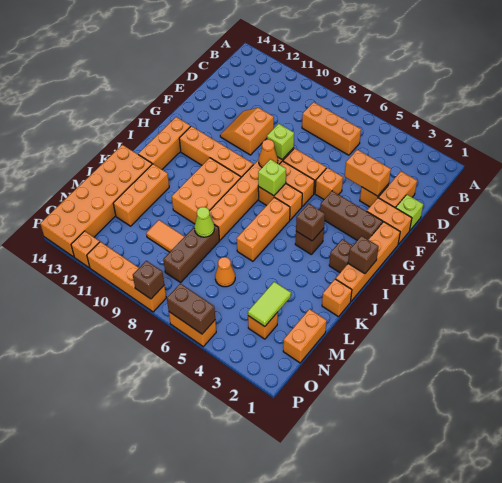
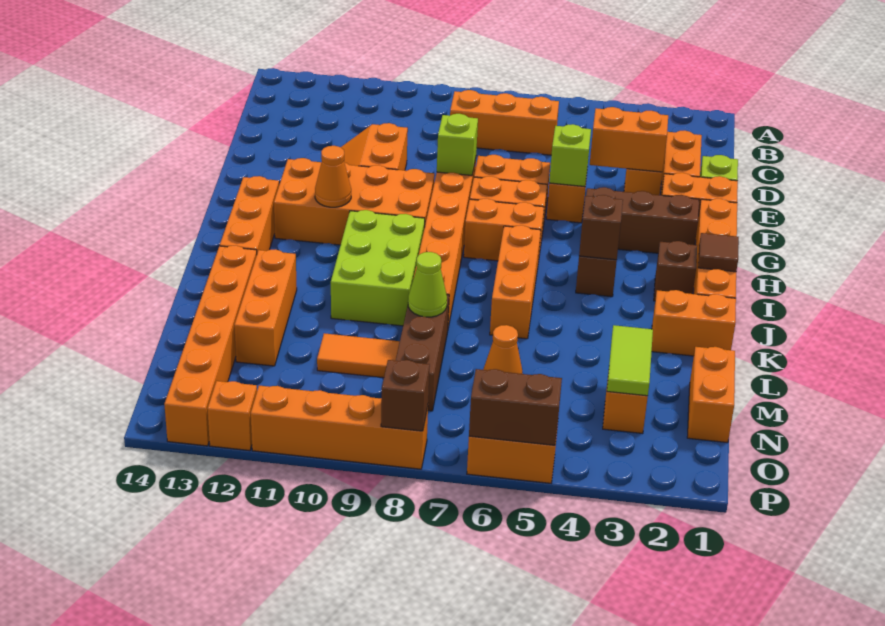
orange 1x1 cone [259,139,278,167] -> orange 1x1 cone moved to [315,146,351,207]
lime 1x1 brick [258,159,286,196] -> lime 1x1 brick moved to [549,124,591,187]
orange 1x4 brick [179,126,253,177] -> orange 2x4 brick [274,158,435,245]
brown 1x1 brick [348,236,379,274] -> brown 1x1 tile [698,233,739,272]
orange 2x3 brick [172,158,241,224] -> lime 2x3 brick [331,210,425,326]
orange 1x1 brick [322,279,352,317] -> orange 1x2 brick [652,290,736,356]
orange 2x6 brick [40,145,152,257] -> orange 1x6 brick [164,246,257,446]

